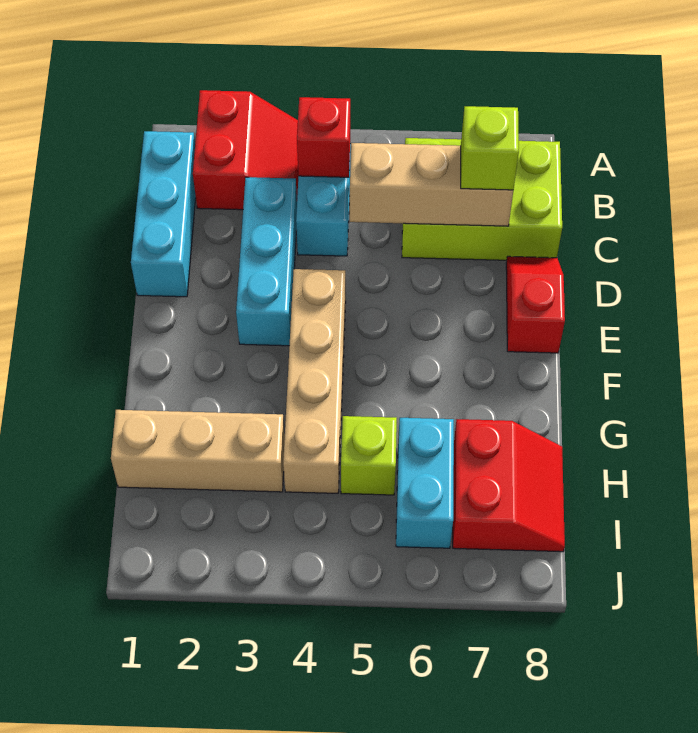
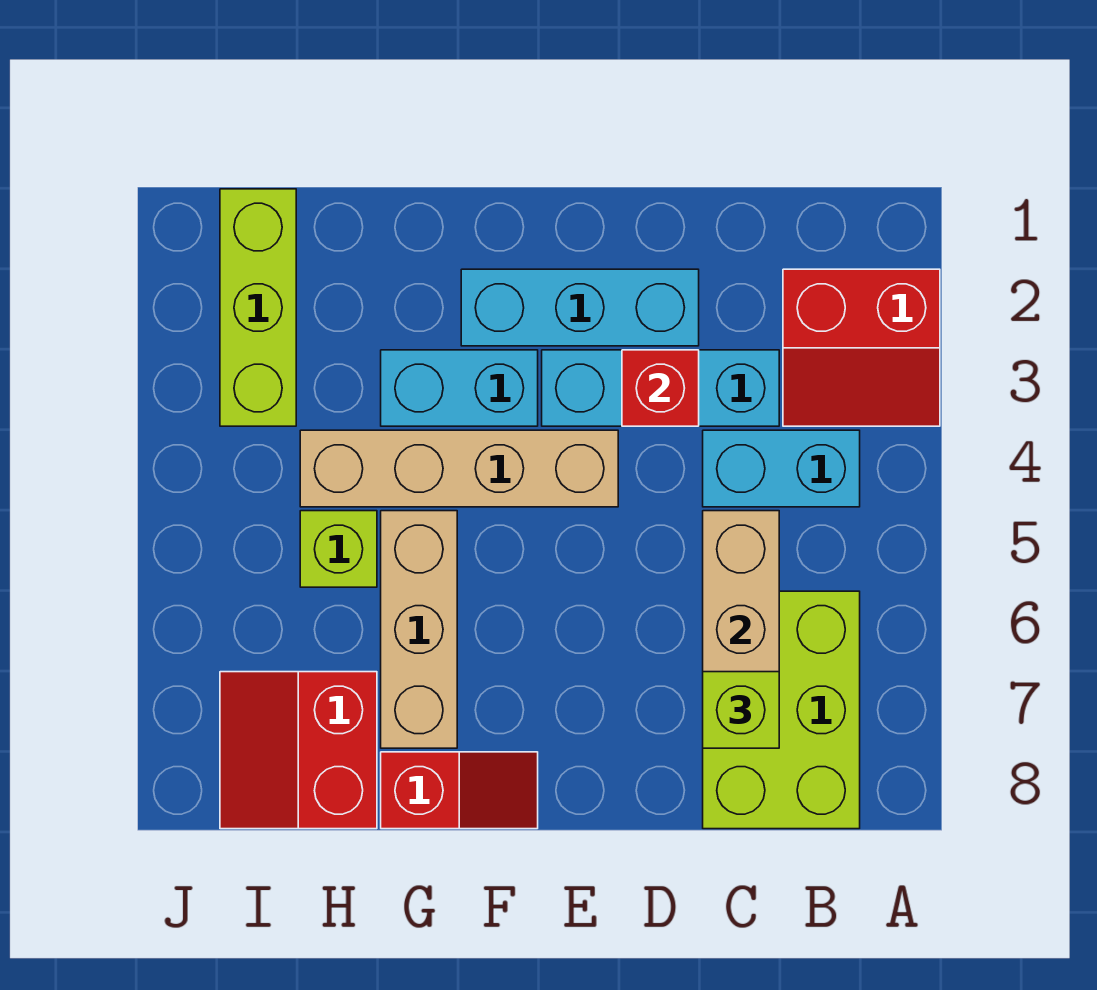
cyan 1x3 brick [131,131,196,297] -> cyan 1x3 brick moved to [461,269,699,346]
red 1x1 brick [297,97,350,177] -> red 1x1 brick moved to [622,350,699,426]
red 1x2 slope [506,256,565,353] -> red 1x2 slope moved to [381,752,538,829]
tan 1x3 brick [111,410,285,492] -> tan 1x3 brick moved to [381,511,457,748]
cyan 1x2 brick [396,418,454,548] -> cyan 1x2 brick moved to [381,350,538,426]
red 2x2 slope [453,419,565,552] -> red 2x2 slope turned to [220,672,377,829]
none -> lime 1x3 brick [220,189,296,426]

